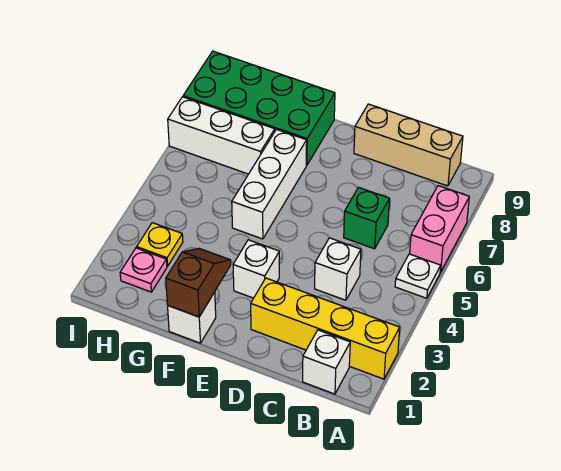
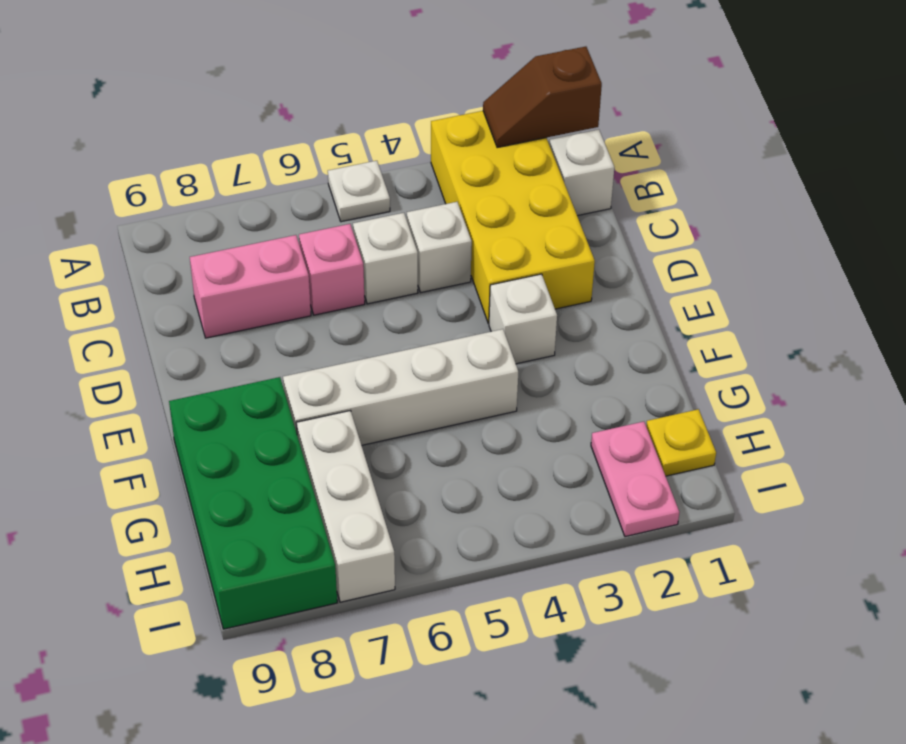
yellow 1x4 brick [251,278,400,379] -> yellow 2x4 brick [431,111,595,323]
pink 1x2 brick [410,186,469,272] -> pink 1x2 brick moved to [190,235,311,338]
tan 1x3 brick [354,104,463,186] -> none
green 1x1 brick [344,187,390,249] -> pink 1x1 brick [299,224,365,315]
white 1x1 brick [168,292,216,343] -> white 1x1 brick moved to [353,213,418,304]
brown 1x2 slope [166,249,231,317] -> brown 1x2 slope moved to [483,47,602,148]
white 1x3 brick [232,129,307,239] -> white 1x4 brick [283,329,518,445]
pink 1x1 plate [120,248,167,292] -> pink 1x2 plate [591,422,679,537]
yellow 1x1 plate [137,223,183,266] -> yellow 1x1 plate moved to [646,409,716,476]

